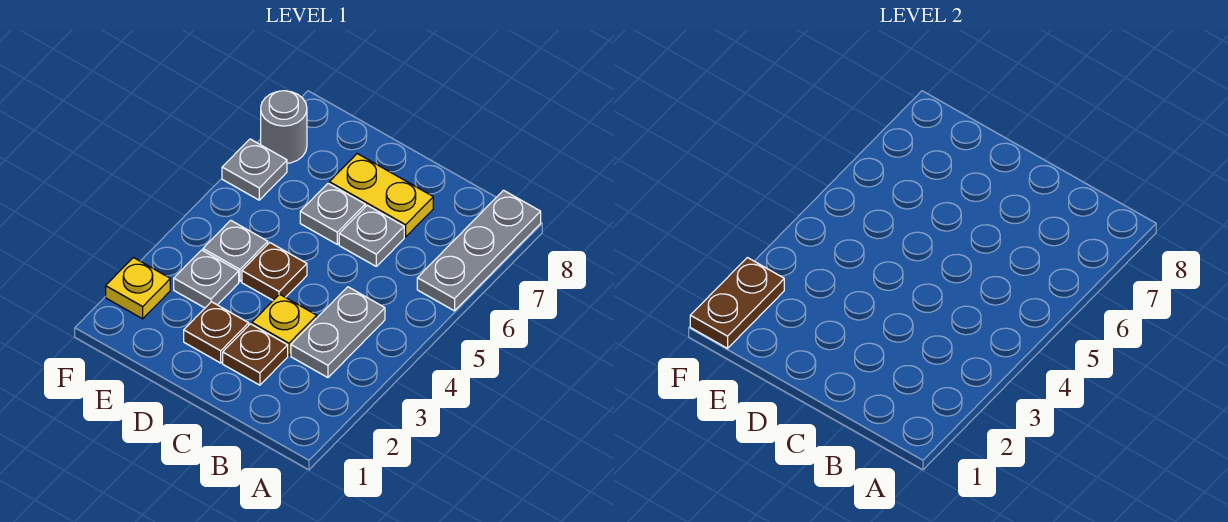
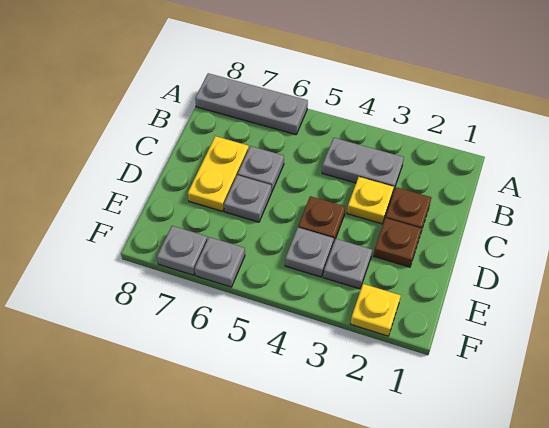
brown 1x2 plate [690,258,784,348] -> none
grey 1x1 round brick [261,91,307,163] -> grey 1x1 plate [157,226,207,275]

